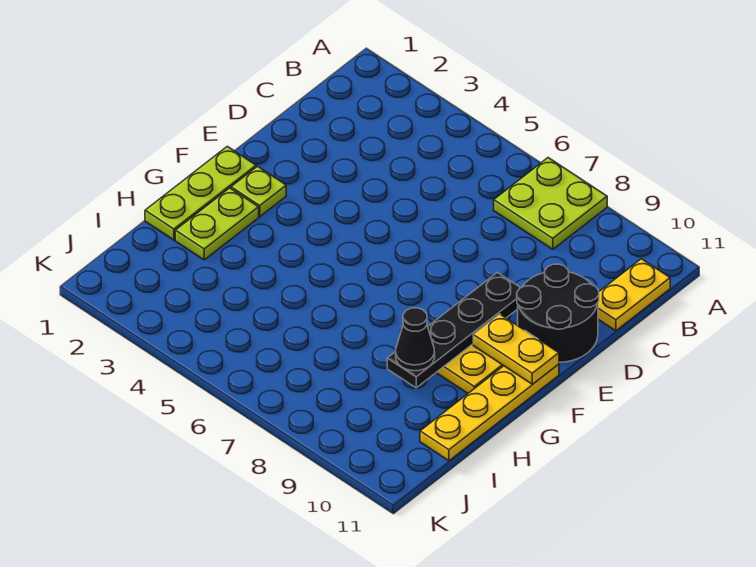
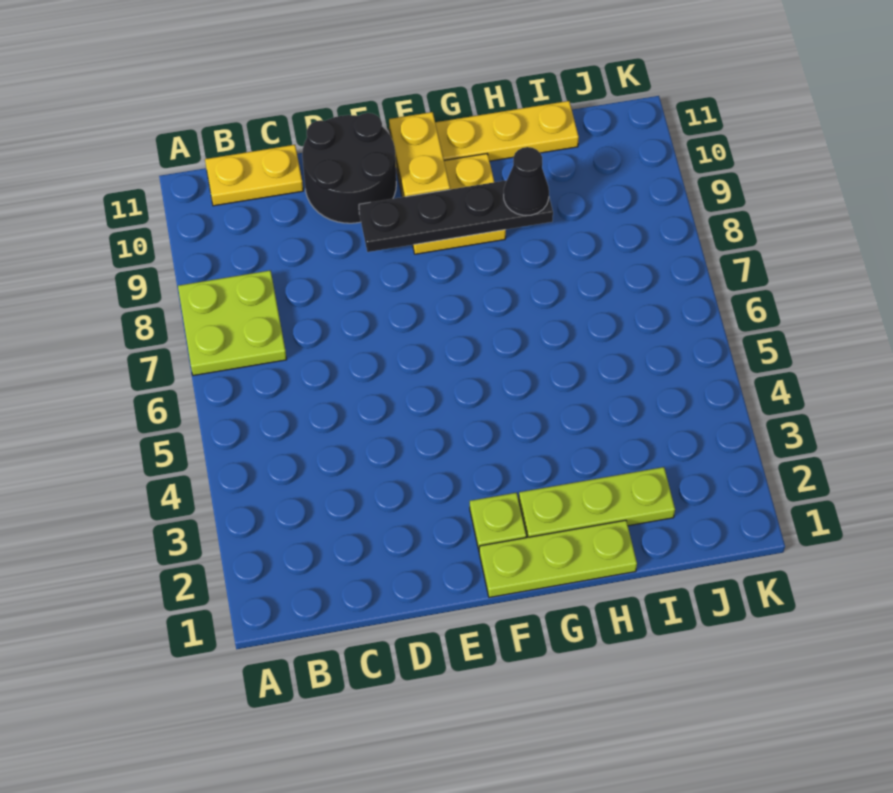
lime 1x2 plate [175,188,259,260] -> lime 1x3 plate [519,467,675,537]

